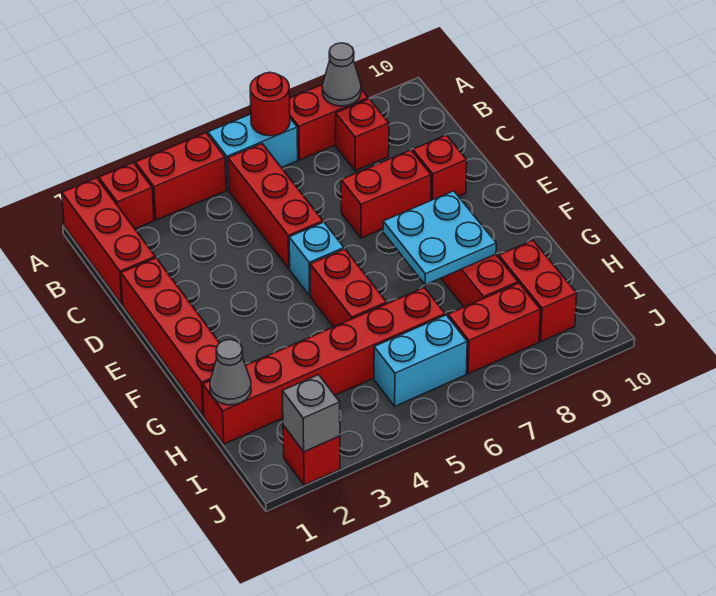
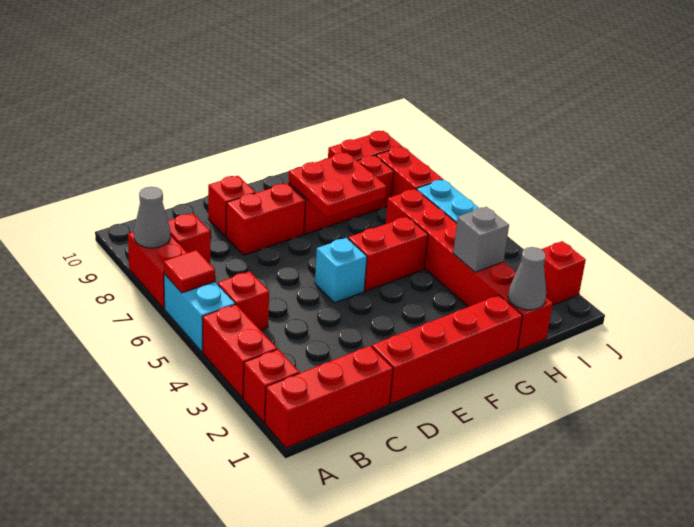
red 1x1 round brick [250,72,290,136] -> red 1x1 tile [164,250,215,293]
red 1x3 brick [228,144,323,269] -> red 1x1 brick [218,271,269,330]
red 1x2 brick [341,150,431,238] -> red 1x2 brick turned to [226,183,305,255]
cyan 2x2 plate [383,191,496,285] -> red 2x2 plate [289,153,386,217]
grey 1x1 brick [282,375,340,452] -> grey 1x1 brick moved to [453,207,509,272]

